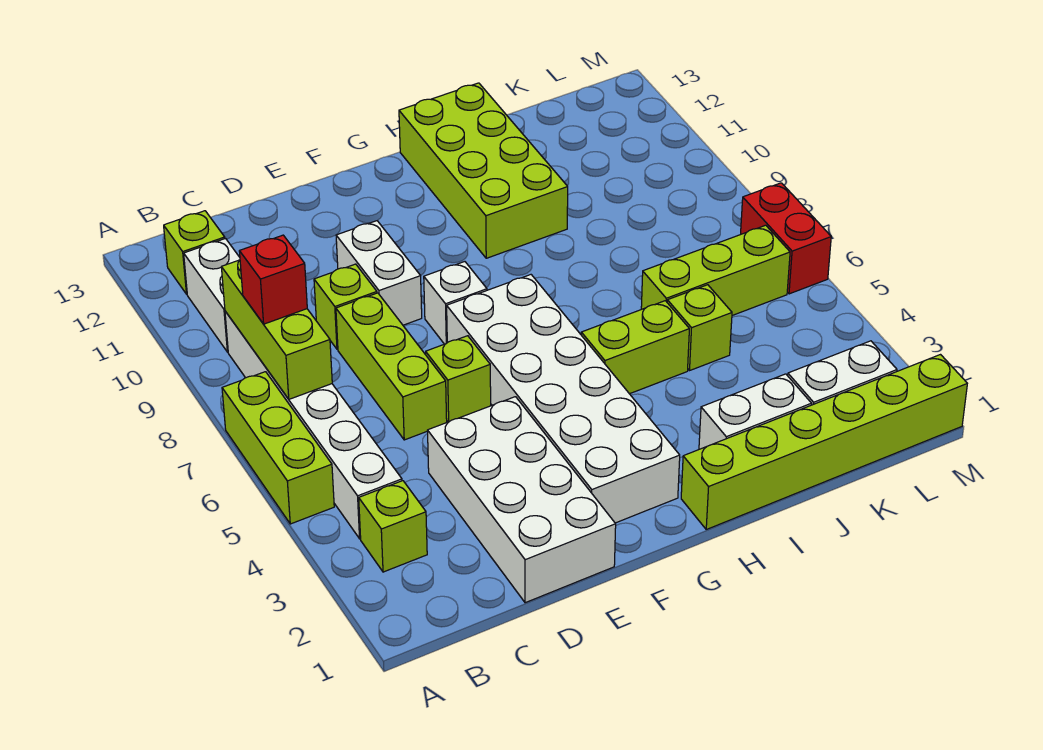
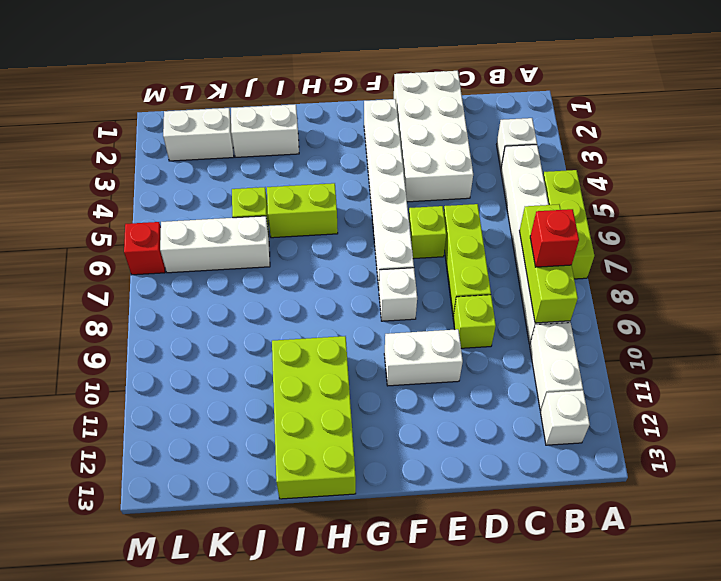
lime 1x1 brick [359,481,427,572] -> white 1x1 brick [497,118,537,169]
lime 1x1 brick [164,211,225,294] -> white 1x1 brick [540,390,590,445]
white 1x2 brick [336,221,422,325] -> white 1x2 brick turned to [384,329,463,386]
white 2x6 brick [447,275,680,523] -> white 1x6 brick [364,99,414,288]
lime 1x6 brick [681,355,967,529] -> none
lime 1x3 brick [641,225,790,315] -> white 1x3 brick [160,216,270,273]
red 1x2 brick [740,183,831,294] -> red 1x1 brick [124,222,165,275]

